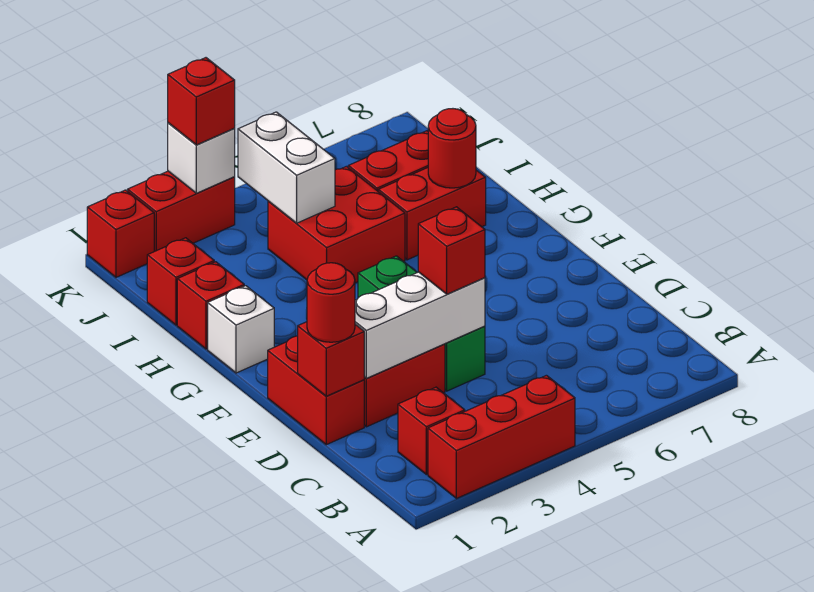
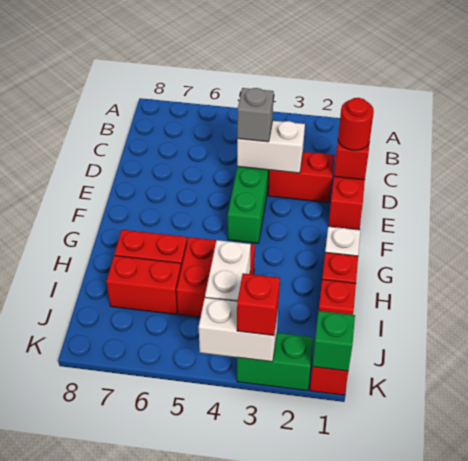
red 1x3 brick [428,375,575,499] -> none
red 1x1 brick [398,387,465,475] -> none
white 1x3 brick [355,272,485,378] -> white 1x2 brick [237,121,305,173]
red 1x1 brick [418,207,485,294] -> grey 1x1 brick [237,88,274,142]
red 1x1 round brick [428,109,476,188] -> none
none -> green 1x1 brick [312,311,355,371]
red 1x2 brick [128,171,235,251] -> green 1x2 brick [237,333,314,391]
white 1x1 brick [168,123,235,193] -> white 1x2 brick [199,298,278,362]

